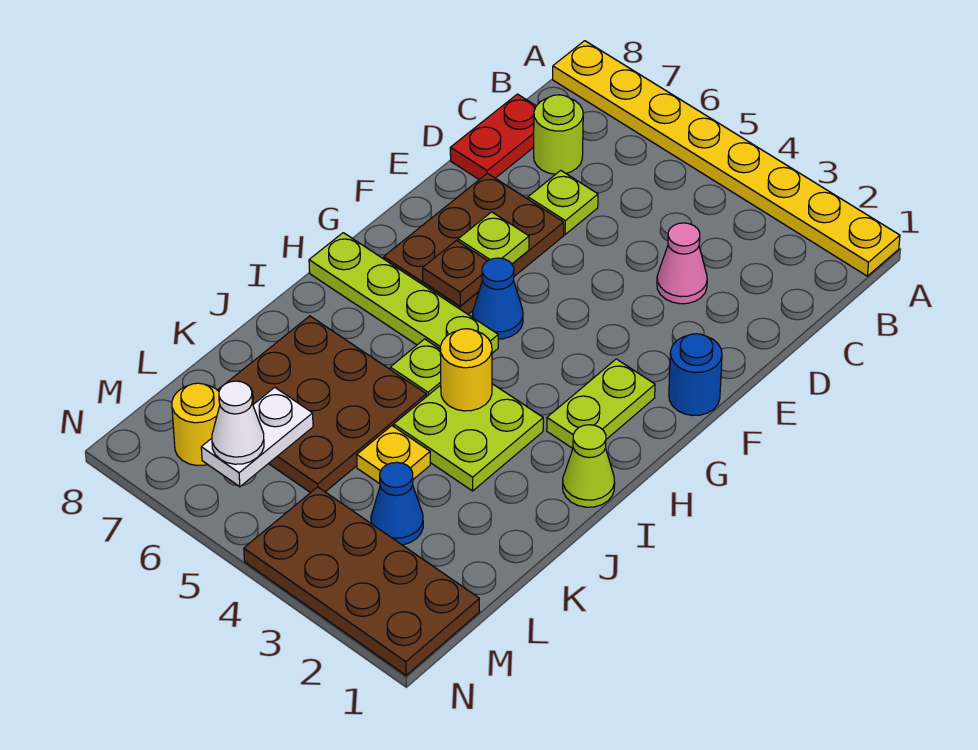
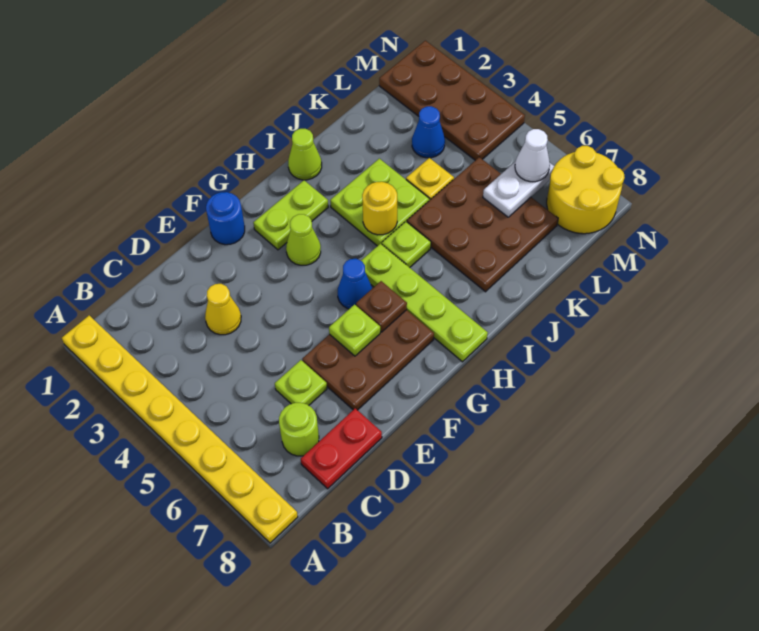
pink 1x1 cone [657,223,707,304] -> yellow 1x1 cone [205,284,241,335]
none -> lime 1x1 cone [286,214,321,265]
yellow 1x1 round brick [172,383,220,466] -> yellow 2x2 round brick [547,146,625,234]

